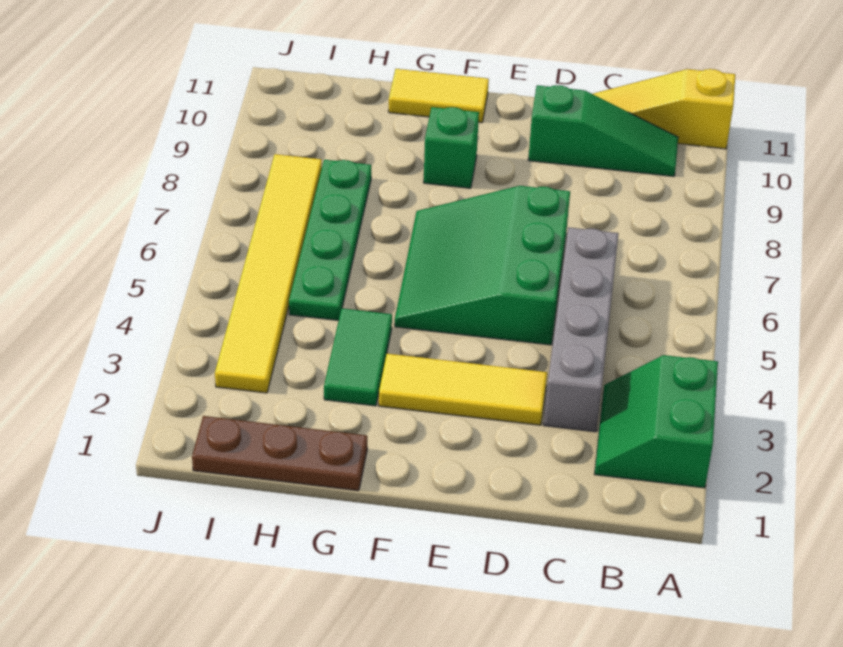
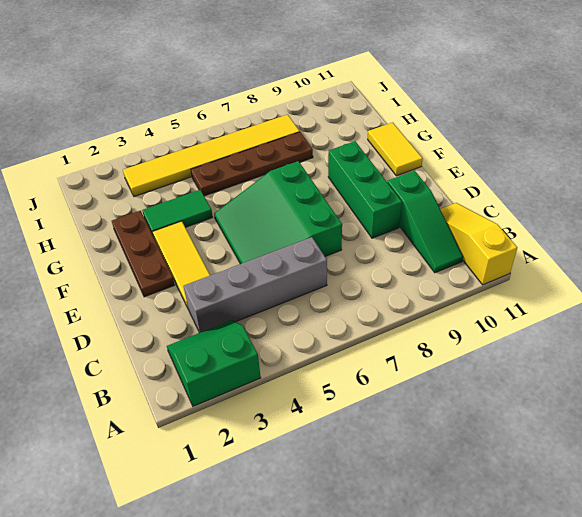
green 3x3 slope [395,186,570,345] -> green 3x3 slope turned to [214,161,342,264]
green 1x1 brick [424,107,479,188] -> green 1x3 brick [328,141,402,238]
brown 1x3 plate [192,416,367,491] -> brown 1x3 plate moved to [112,211,175,297]
green 1x4 plate [289,160,371,321] -> brown 1x4 plate [191,132,313,196]

